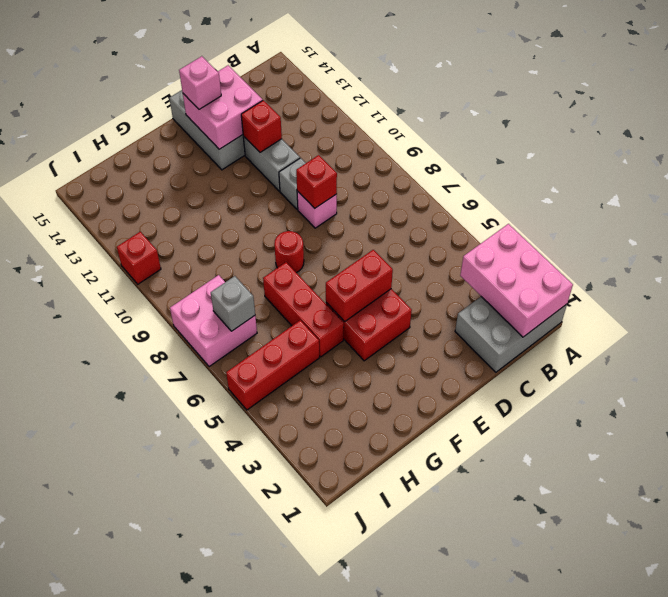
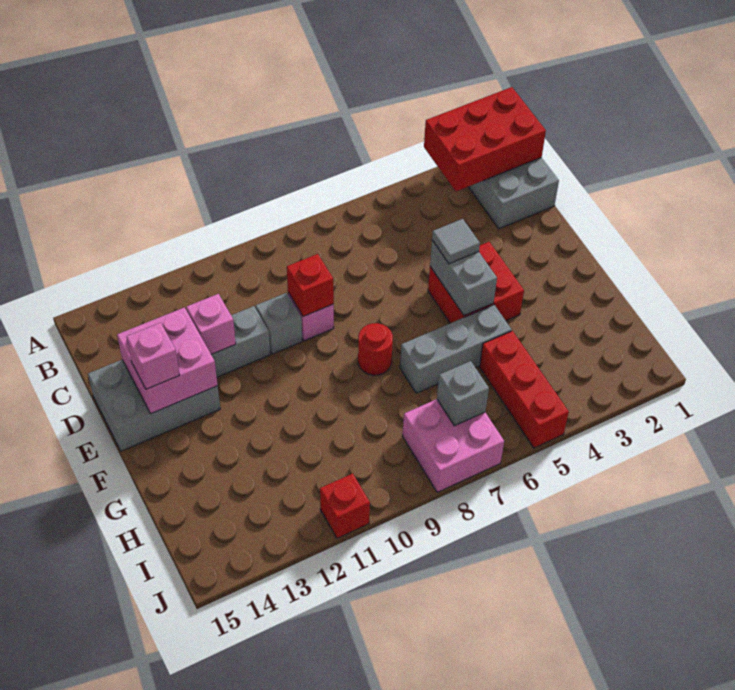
pink 2x3 brick [460,224,573,337] -> red 2x3 brick [424,87,546,191]
red 1x1 brick [241,100,282,152] -> pink 1x1 brick [186,294,236,354]
red 1x2 brick [326,250,393,322] -> grey 1x2 brick [430,240,497,316]
none -> grey 1x1 tile [432,219,480,264]
red 1x3 brick [263,262,344,357] -> grey 1x3 brick [400,305,512,393]

